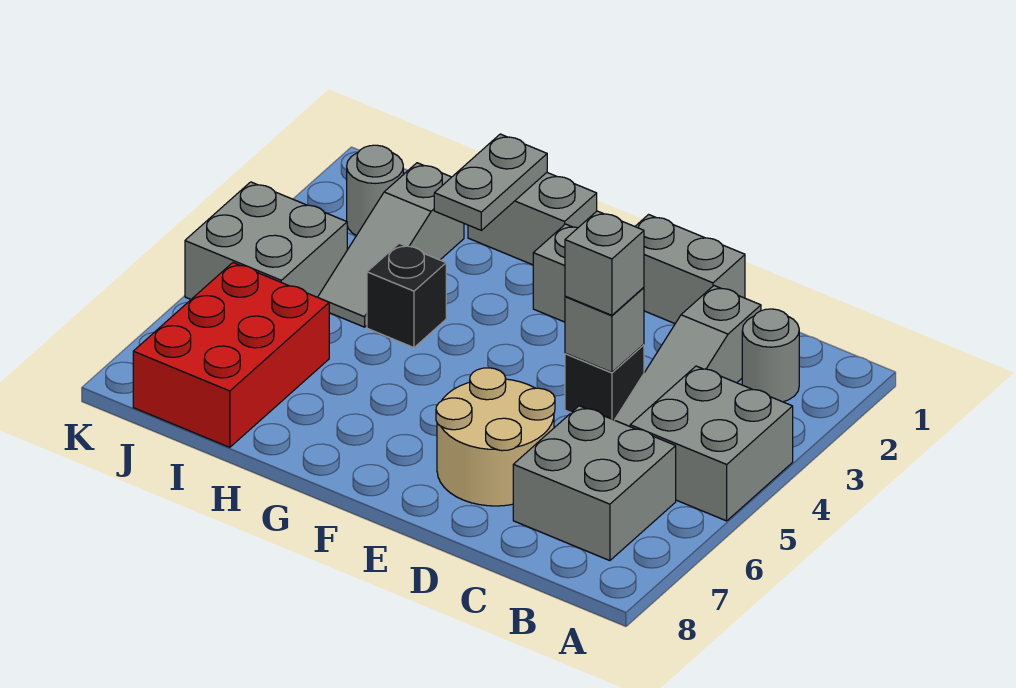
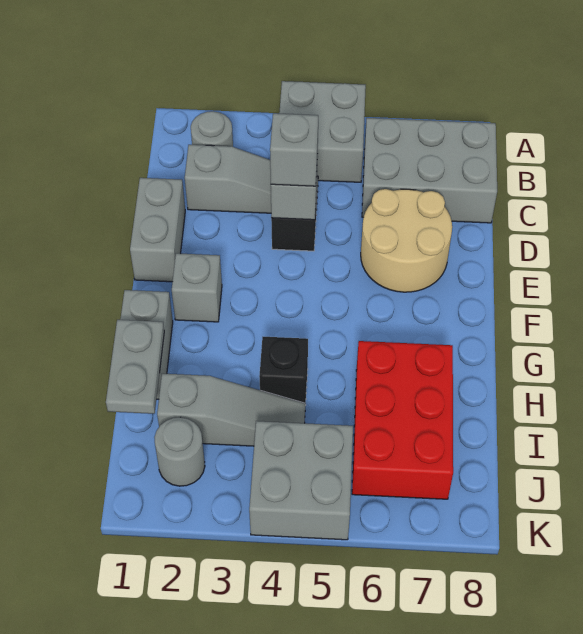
grey 2x2 brick [513,406,676,561] -> grey 2x3 brick [362,118,497,223]
grey 1x2 plate [434,134,547,230] -> grey 1x2 plate turned to [106,320,164,414]
red 2x3 brick [133,263,329,447] -> red 2x3 brick turned to [352,341,453,499]

